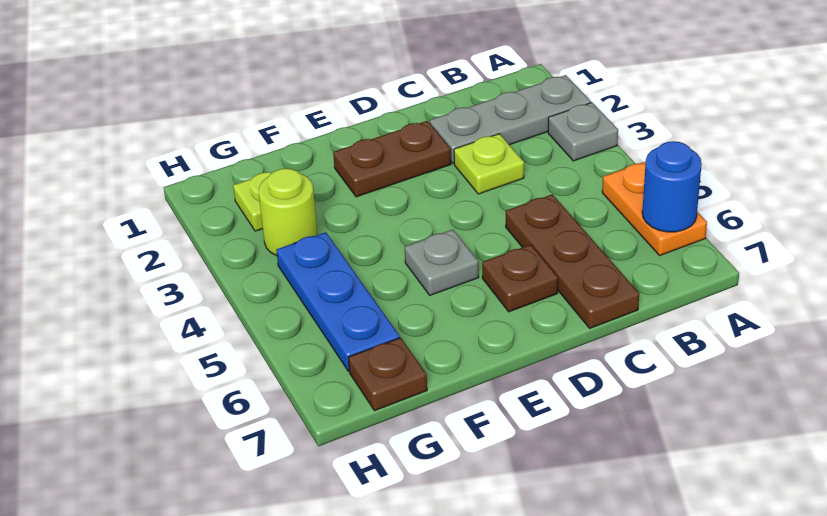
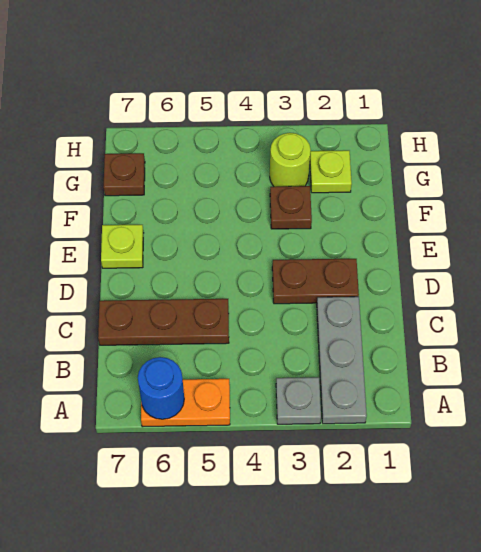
lime 1x1 plate [454,134,524,194] -> lime 1x1 plate moved to [101,225,143,268]
brown 1x2 plate [333,121,451,197] -> brown 1x2 plate turned to [272,259,359,304]
brown 1x1 plate [482,245,558,312] -> brown 1x1 plate moved to [270,186,312,229]
grey 1x1 plate [405,230,479,295] -> none
blue 1x3 plate [276,232,400,372] -> none

